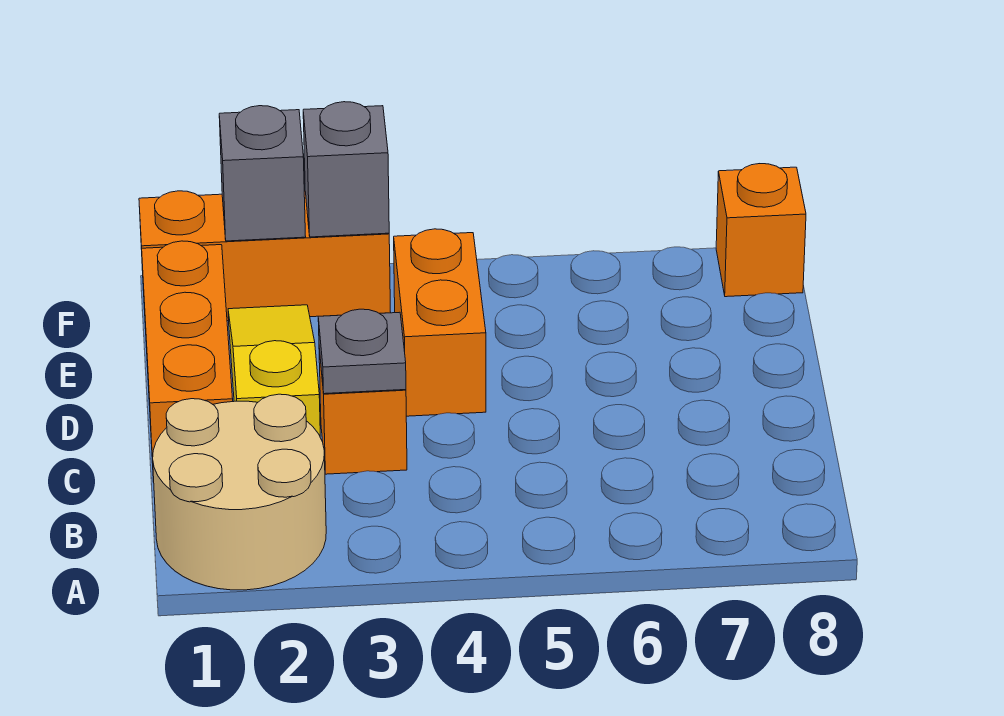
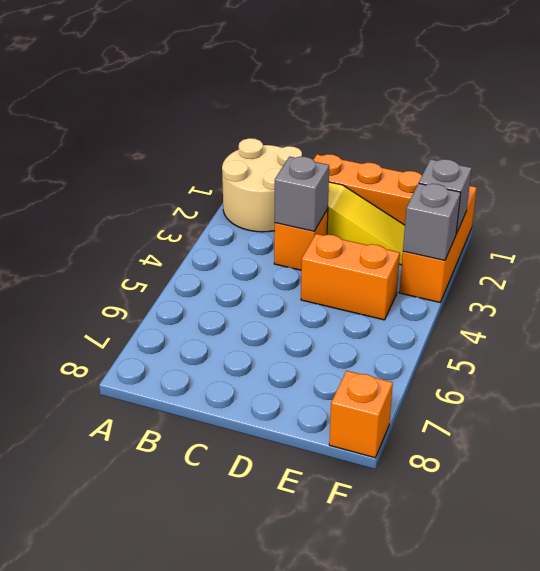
grey 1x1 plate [318,309,406,394] -> grey 1x1 brick [275,157,329,231]

